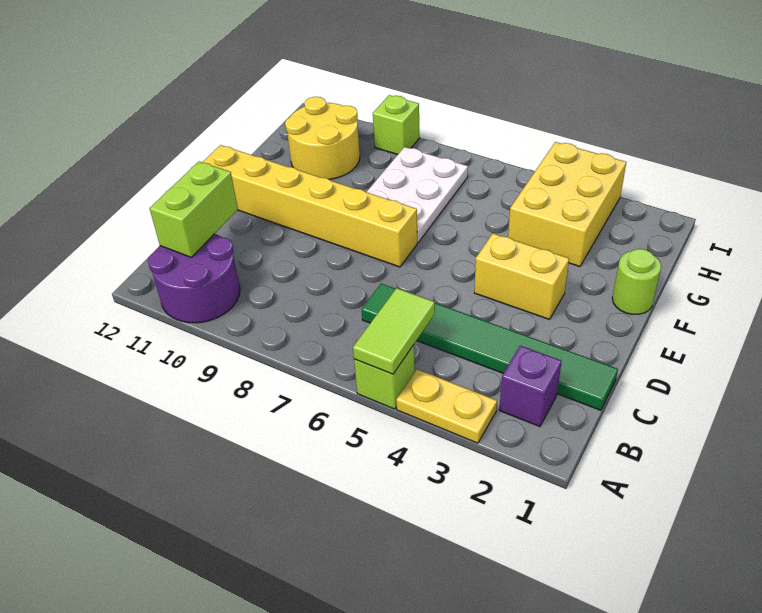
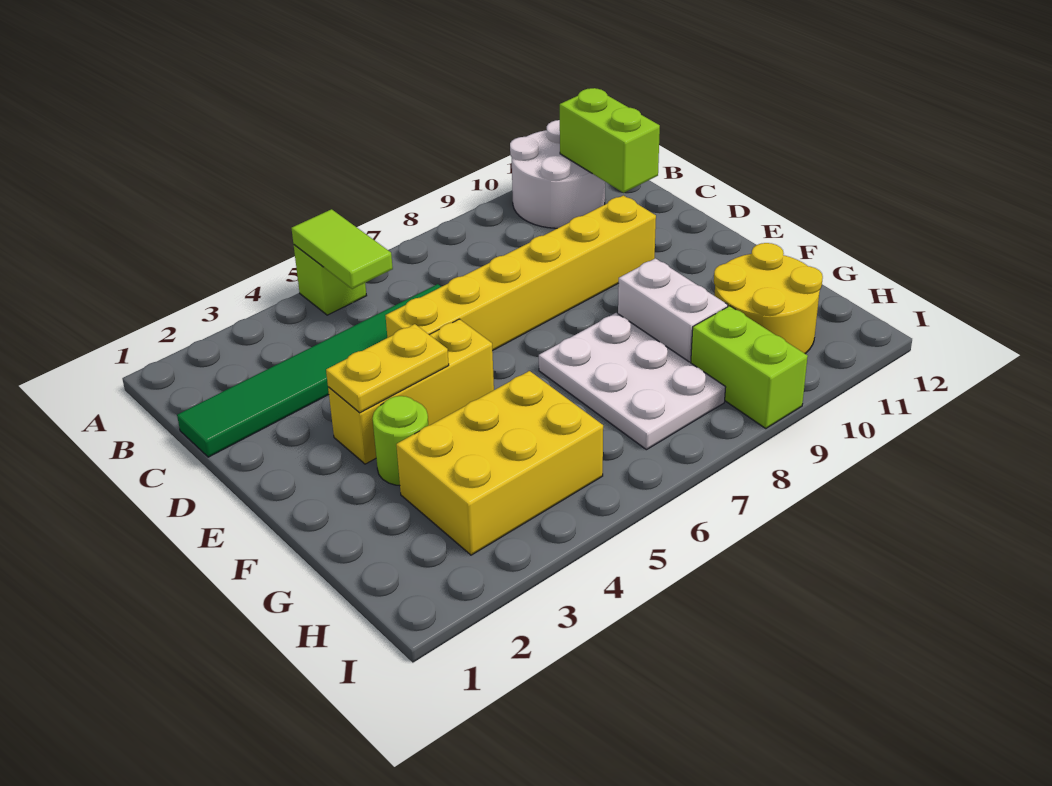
yellow 1x2 plate [396,369,497,443] -> yellow 1x2 plate moved to [326,324,449,413]
purple 2x2 round brick [148,234,240,323] -> white 2x2 round brick [510,120,605,228]
purple 1x1 brick [499,346,562,427] -> none
yellow 1x2 brick [474,234,569,319] -> yellow 1x3 brick [328,319,494,464]
yellow 1x6 brick [203,145,417,267] -> yellow 1x6 brick moved to [385,195,656,351]
lime 1x1 round brick [612,249,661,314] -> lime 1x1 round brick moved to [372,396,428,486]
none -> white 1x2 brick [618,258,728,363]
yellow 2x3 brick [508,142,626,267] -> yellow 2x3 brick turned to [396,371,603,555]
lime 1x1 brick [373,95,420,155] -> lime 1x2 brick [691,306,808,428]

